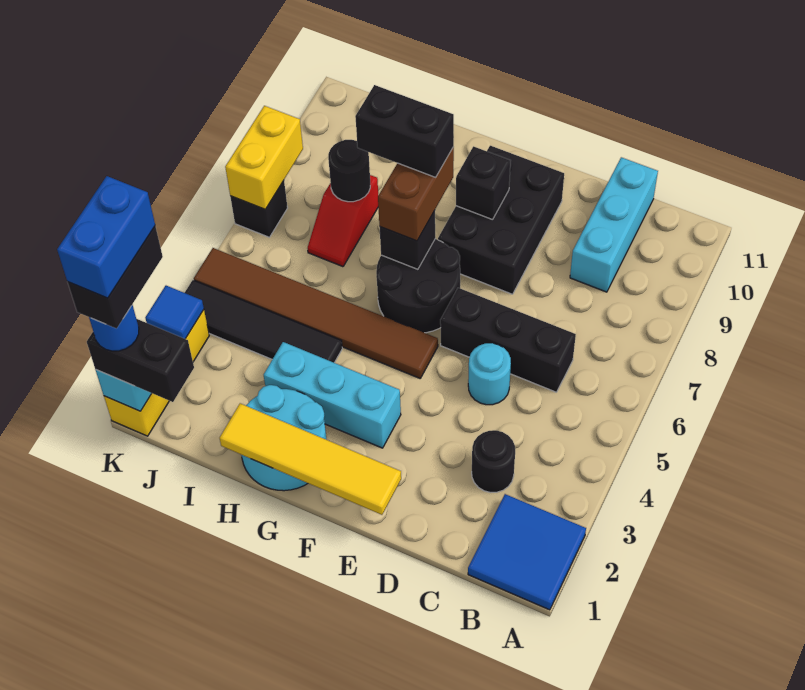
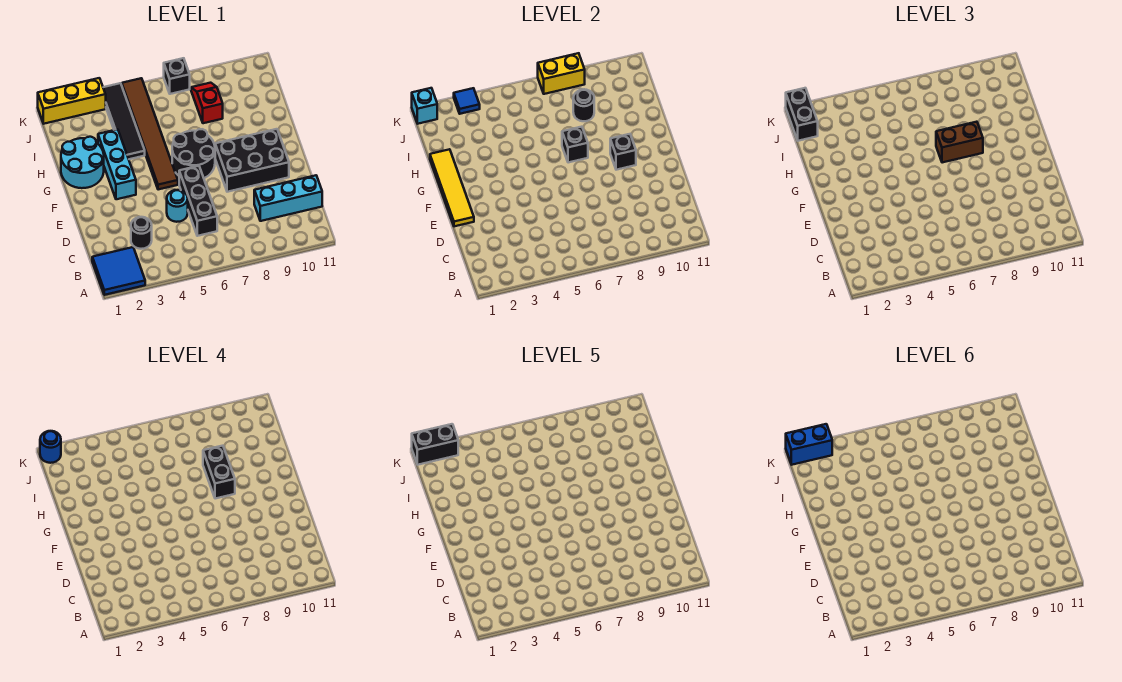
red 1x2 slope [308,175,378,267] -> red 1x2 slope turned to [191,83,223,123]

